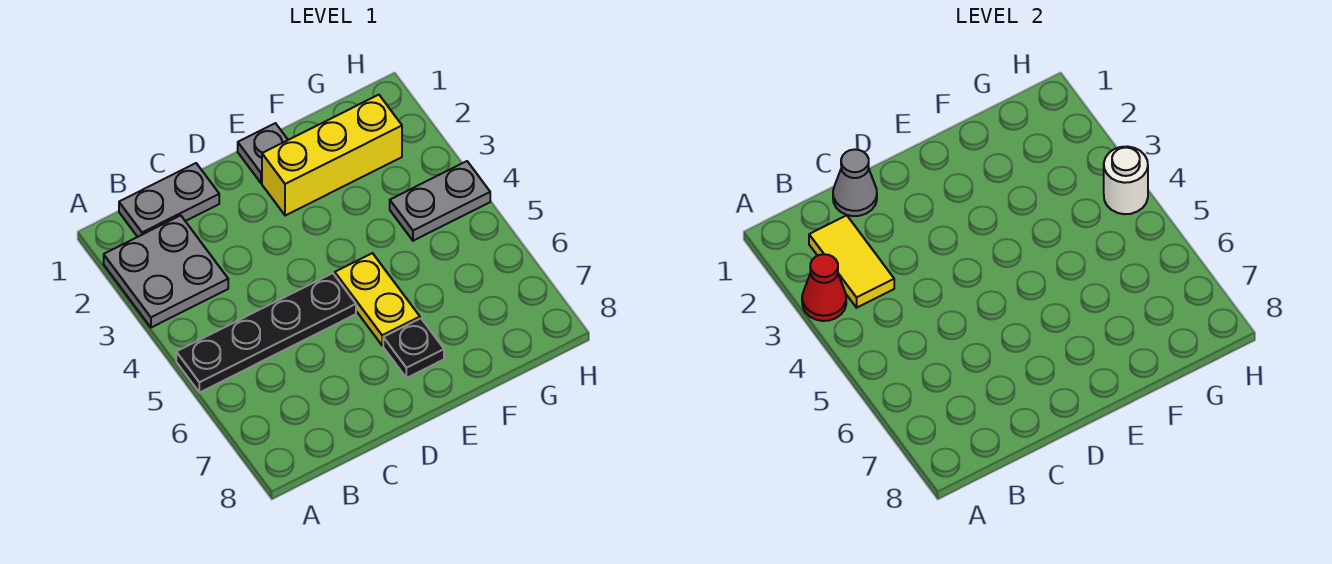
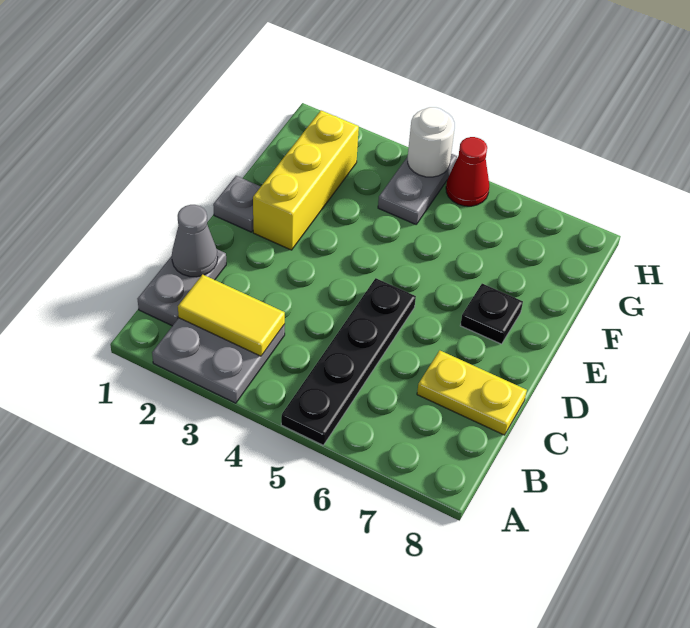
red 1x1 cone [802,254,846,321] -> red 1x1 cone moved to [446,137,489,206]
yellow 1x2 plate [335,253,420,345] -> yellow 1x2 plate moved to [417,351,527,435]

